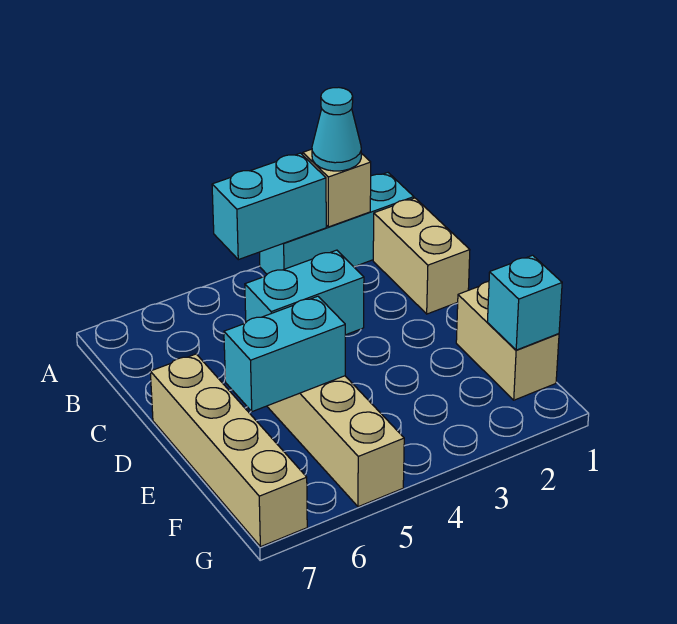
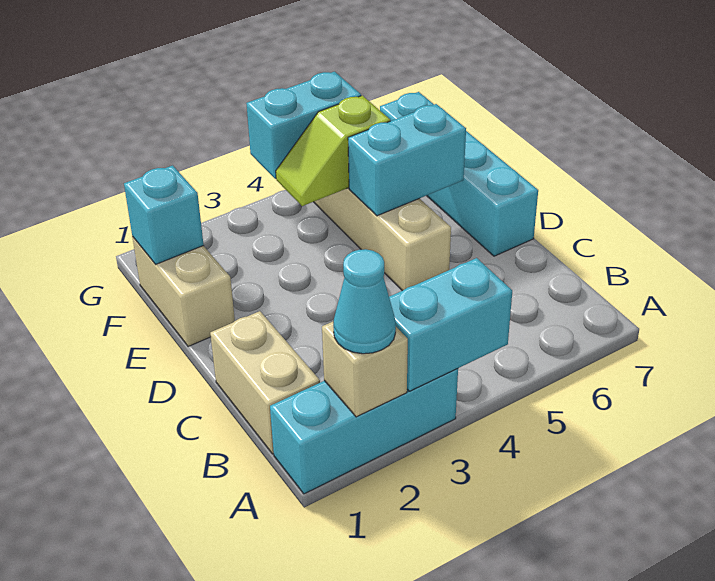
cyan 1x2 brick [245,250,364,335] -> cyan 1x2 brick moved to [246,72,361,179]
tan 1x4 brick [150,354,307,547] -> cyan 1x4 brick [380,92,538,256]
none -> lime 1x2 slope [276,96,390,206]

